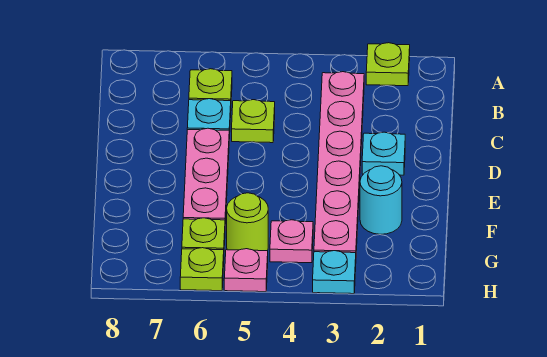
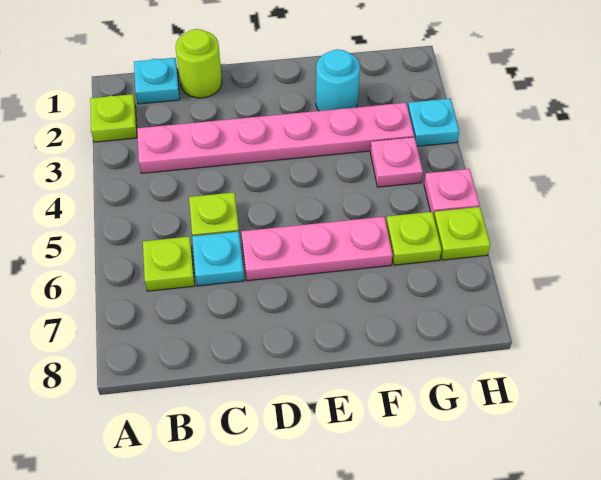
cyan 1x1 plate [362,132,405,175] -> cyan 1x1 plate moved to [134,58,180,104]
lime 1x1 round brick [227,193,268,251] -> lime 1x1 round brick moved to [176,29,222,98]

